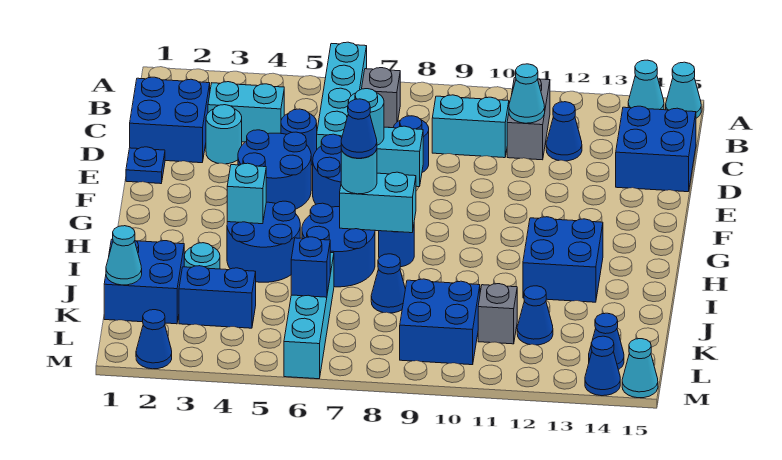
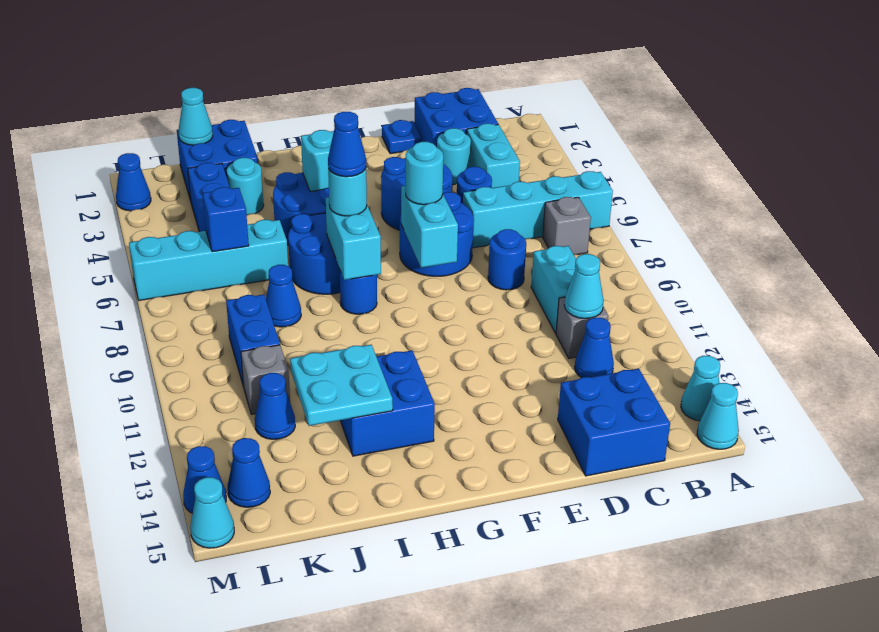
grey 1x2 brick [507,78,550,160] -> grey 1x1 brick [556,297,608,358]
none -> cyan 2x2 plate [290,345,393,426]
blue 2x2 brick [400,279,480,365] -> blue 1x2 brick [226,294,280,387]

